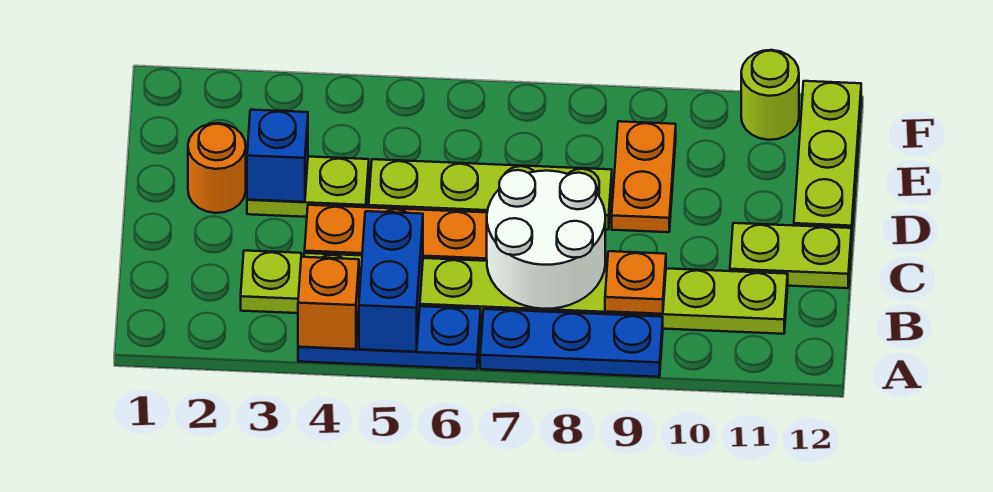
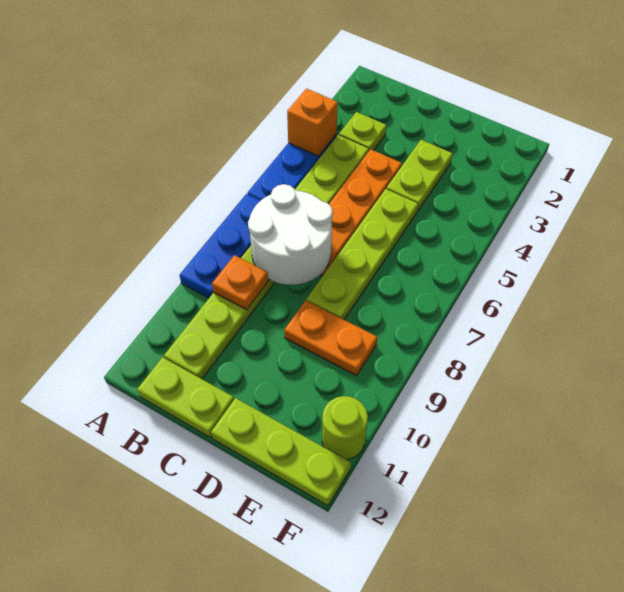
blue 1x2 brick [359,211,423,352] -> none
lime 1x2 plate [730,223,852,288] -> lime 1x2 plate turned to [137,357,234,438]
orange 1x1 round brick [188,123,246,213] -> none
blue 1x1 brick [247,110,308,202] -> none

